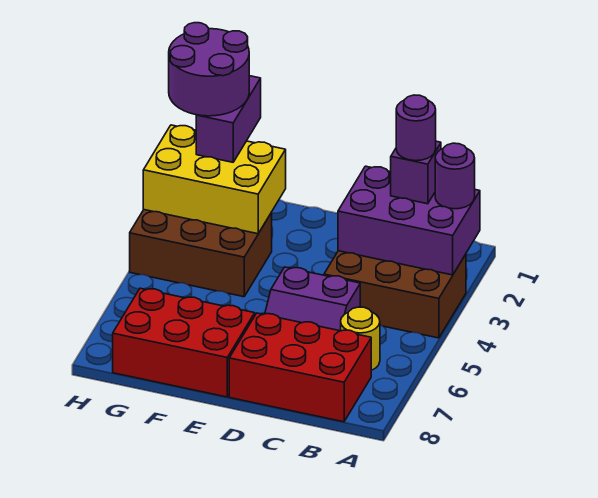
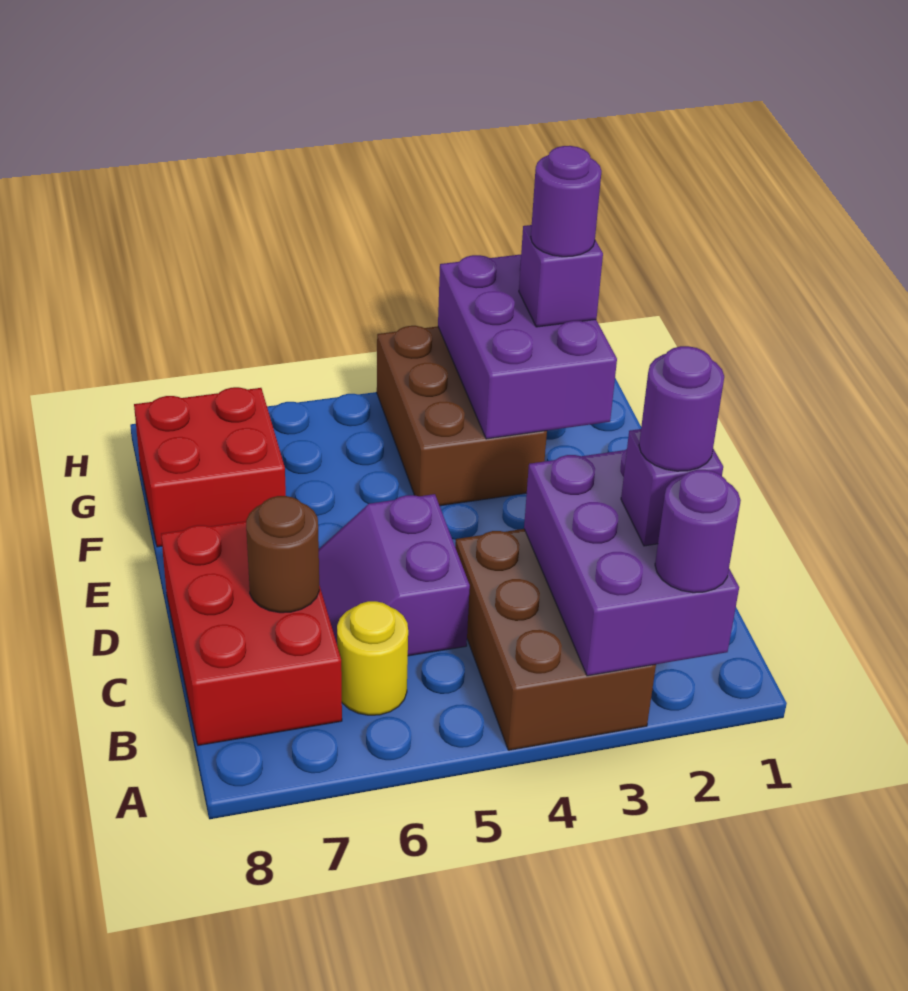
none -> brown 1x1 round brick [246,496,319,613]
red 2x3 brick [113,288,255,397] -> red 2x2 brick [134,387,286,547]
yellow 2x3 brick [143,125,286,234] -> purple 2x3 brick [438,255,617,439]
purple 1x2 brick [196,76,261,162] -> purple 1x1 brick [519,225,603,327]
purple 2x2 round brick [169,23,249,116] -> purple 1x1 round brick [531,146,601,257]

